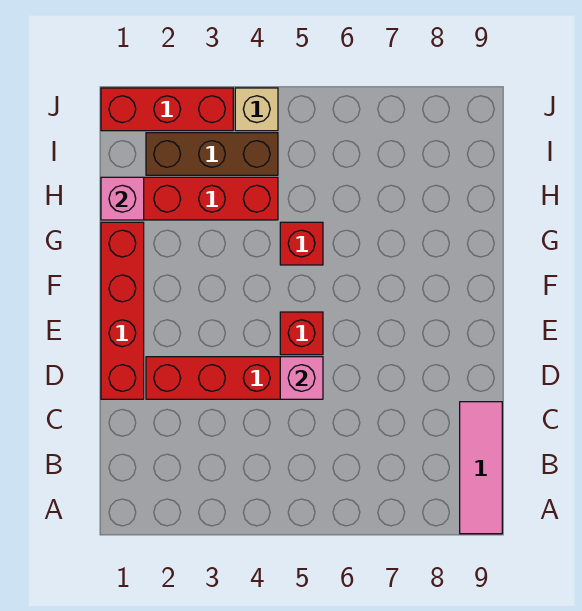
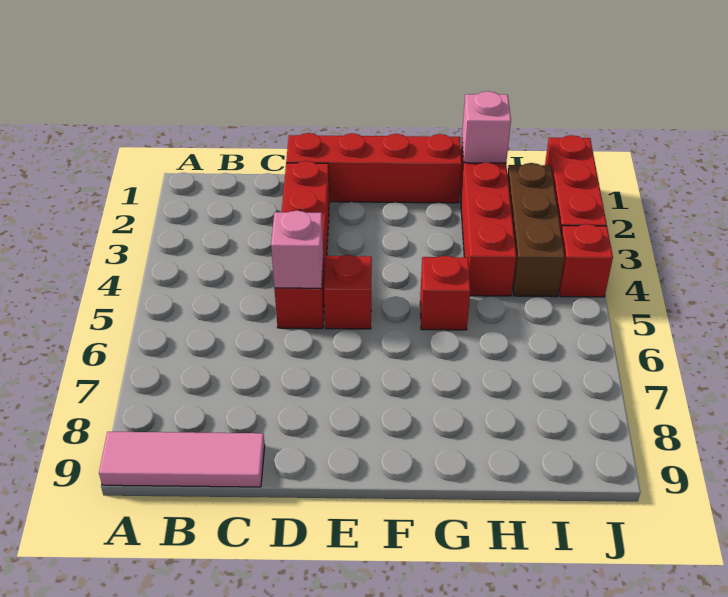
tan 1x1 brick [235,88,278,131] -> red 1x1 brick [559,224,613,297]

